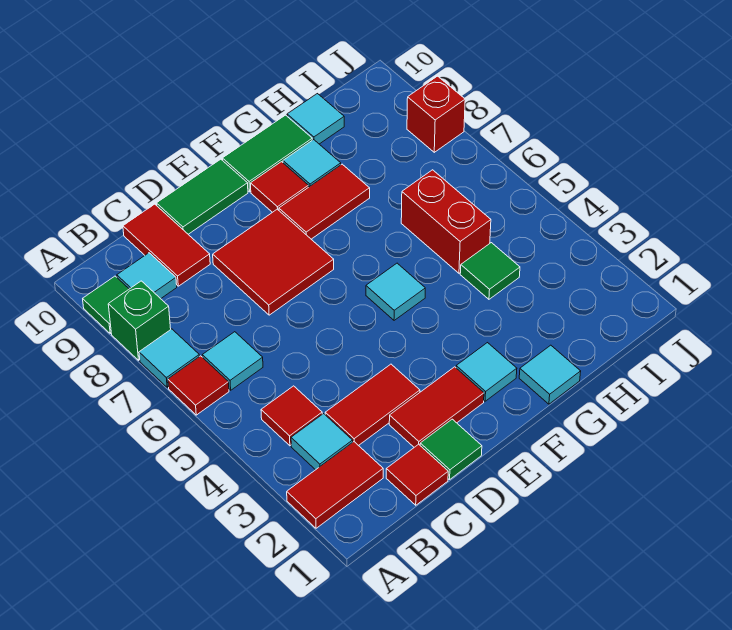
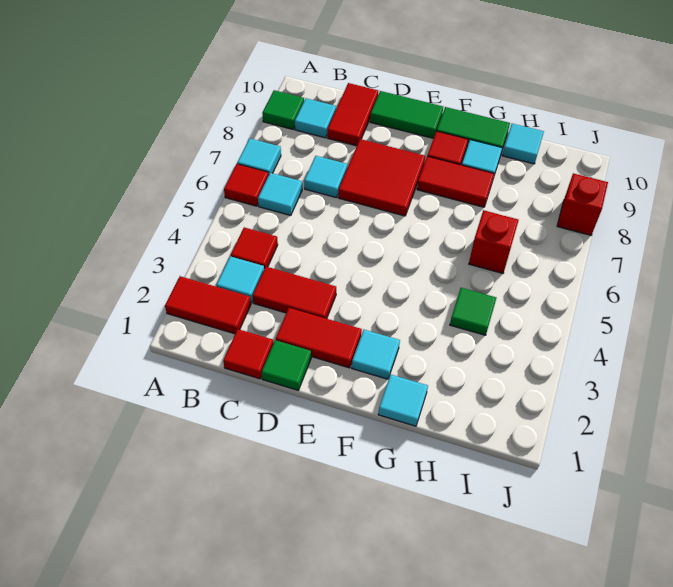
green 1x1 brick [108,281,171,360] -> none
cyan 1x1 tile [366,263,425,320] -> cyan 1x1 tile moved to [304,156,347,198]
red 1x2 brick [401,170,491,273] -> red 1x1 brick [469,210,519,273]

